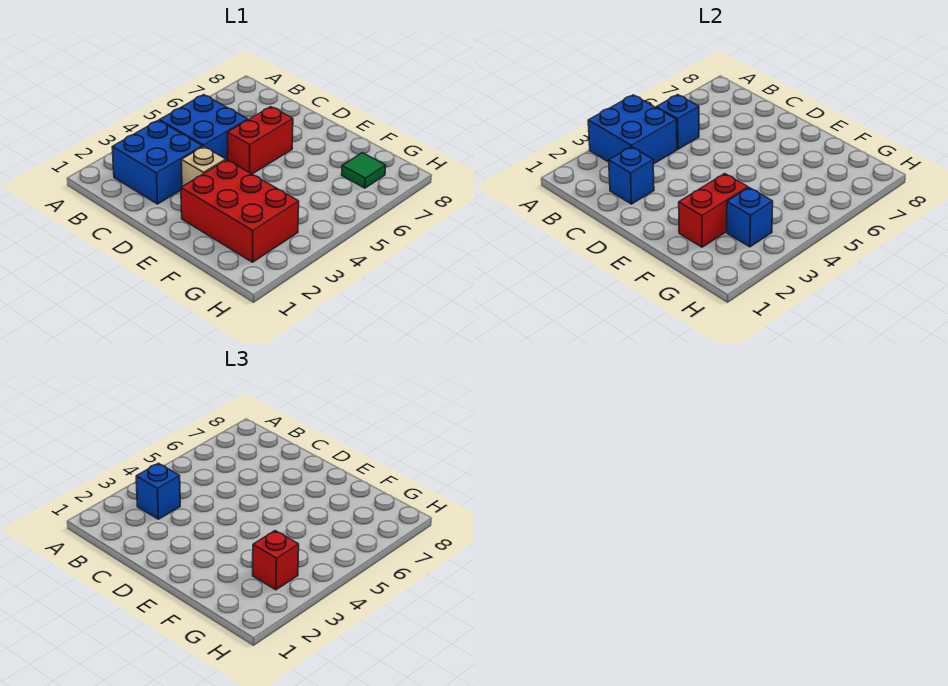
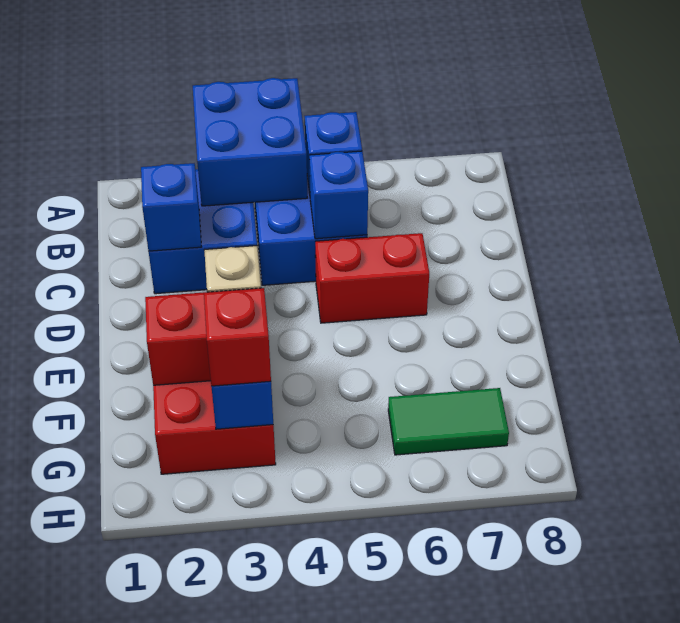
blue 1x1 brick [136,463,180,519] -> blue 1x1 brick moved to [309,151,368,239]
green 1x1 tile [342,153,386,188] -> green 1x2 tile [388,388,509,455]

